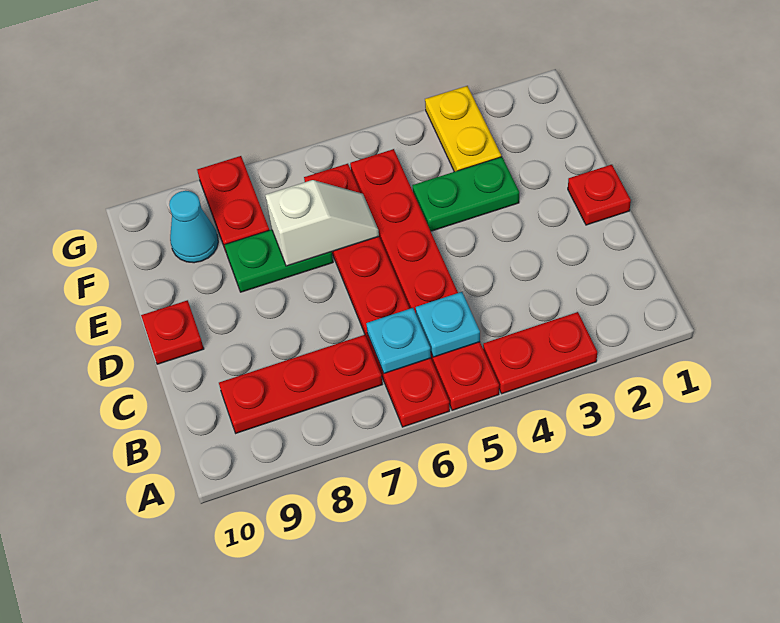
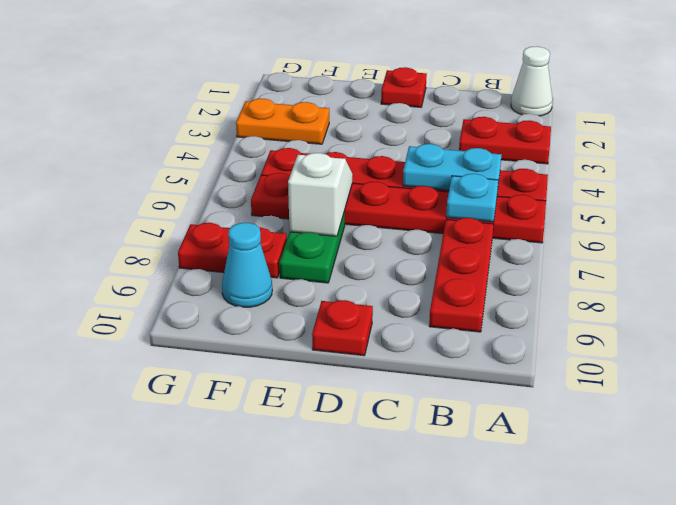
none -> white 1x1 cone [511,46,553,116]
red 1x2 plate [483,312,597,394] -> red 1x2 plate turned to [459,117,551,164]
cyan 1x1 plate [416,292,480,357] -> cyan 1x2 plate [403,144,501,192]
green 1x2 plate [413,157,519,231] -> none
yellow 1x2 plate [425,86,501,172] -> orange 1x2 plate [236,99,329,144]

